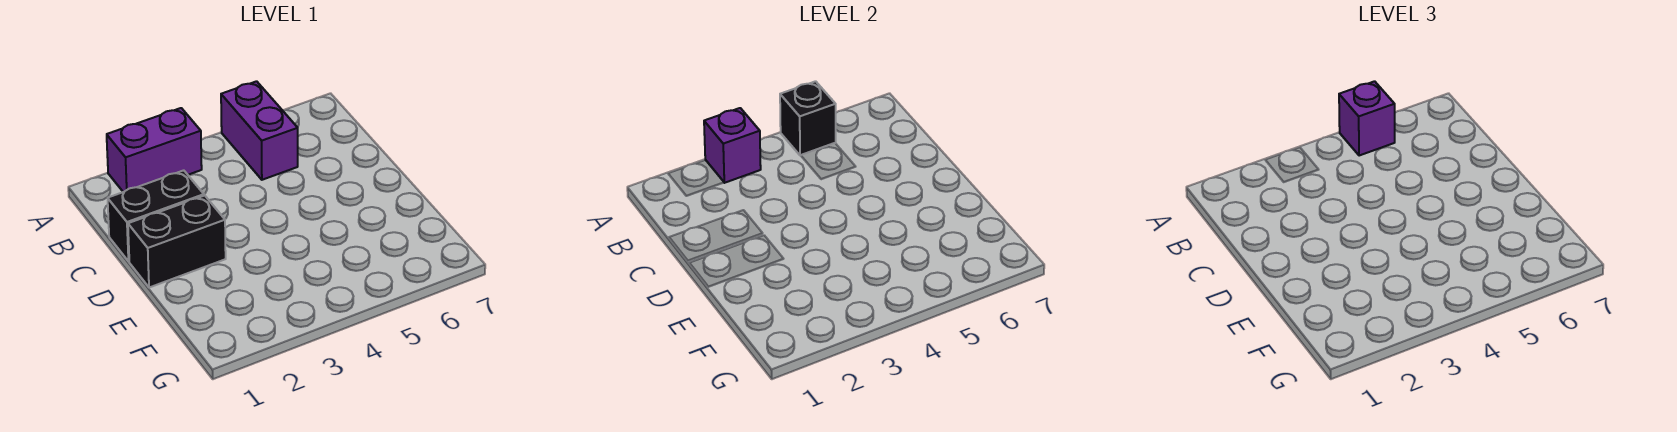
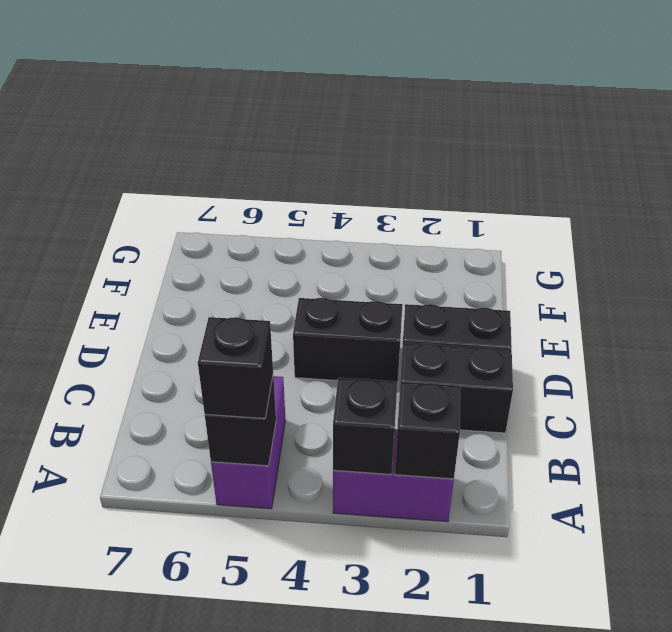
none -> black 1x1 brick [395,382,460,479]
purple 1x1 brick [704,108,761,183] -> black 1x1 brick [333,378,397,474]
purple 1x1 brick [1339,81,1395,156] -> black 1x1 brick [198,317,273,418]
none -> black 1x2 brick [293,298,403,384]

